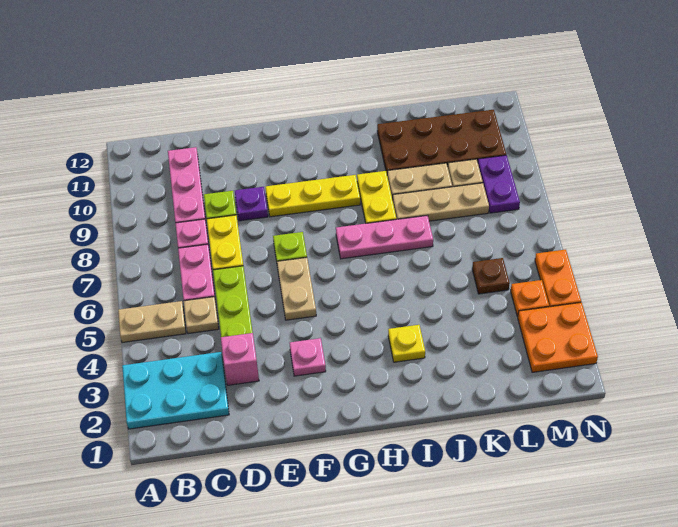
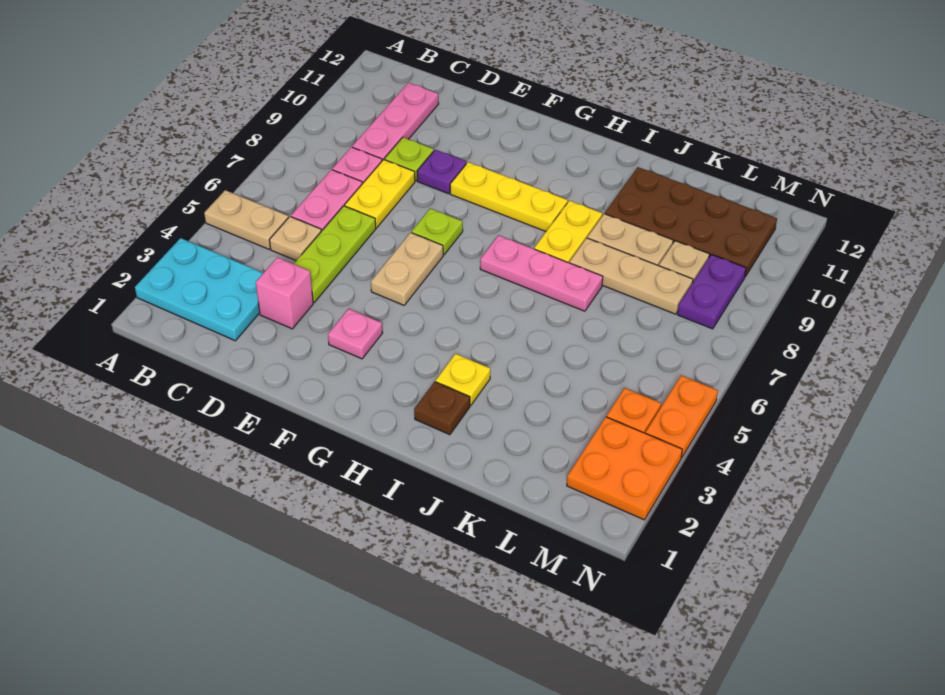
brown 1x1 plate [472,258,510,294] -> brown 1x1 plate moved to [414,382,470,435]

